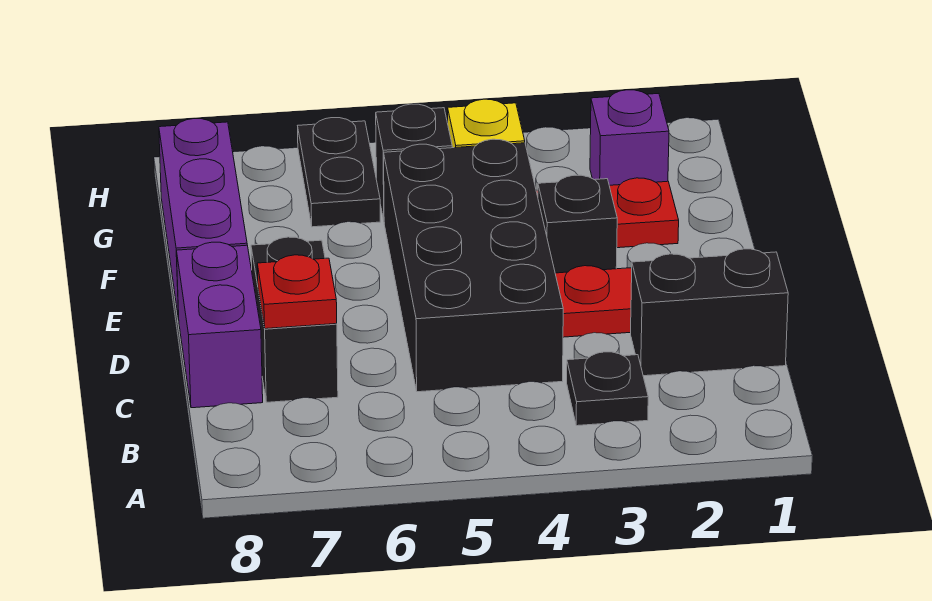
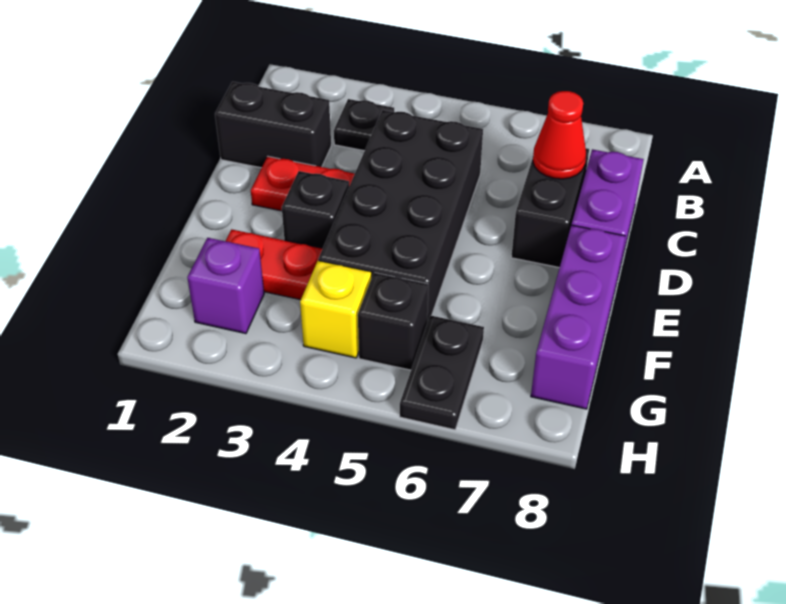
red 1x1 plate [257,255,337,329] -> red 1x1 cone [533,91,586,179]

